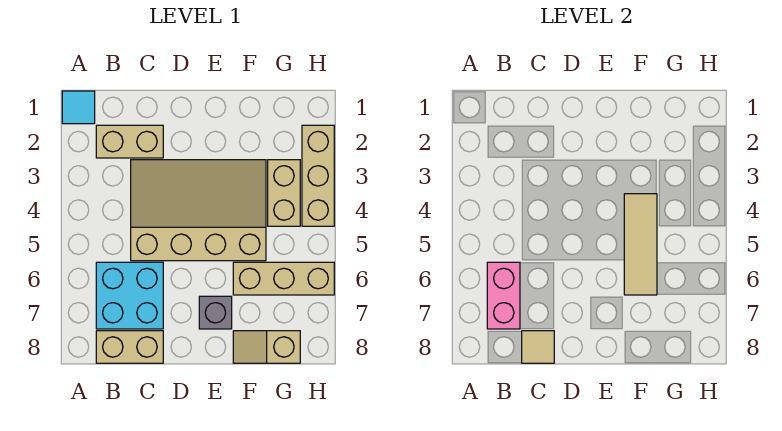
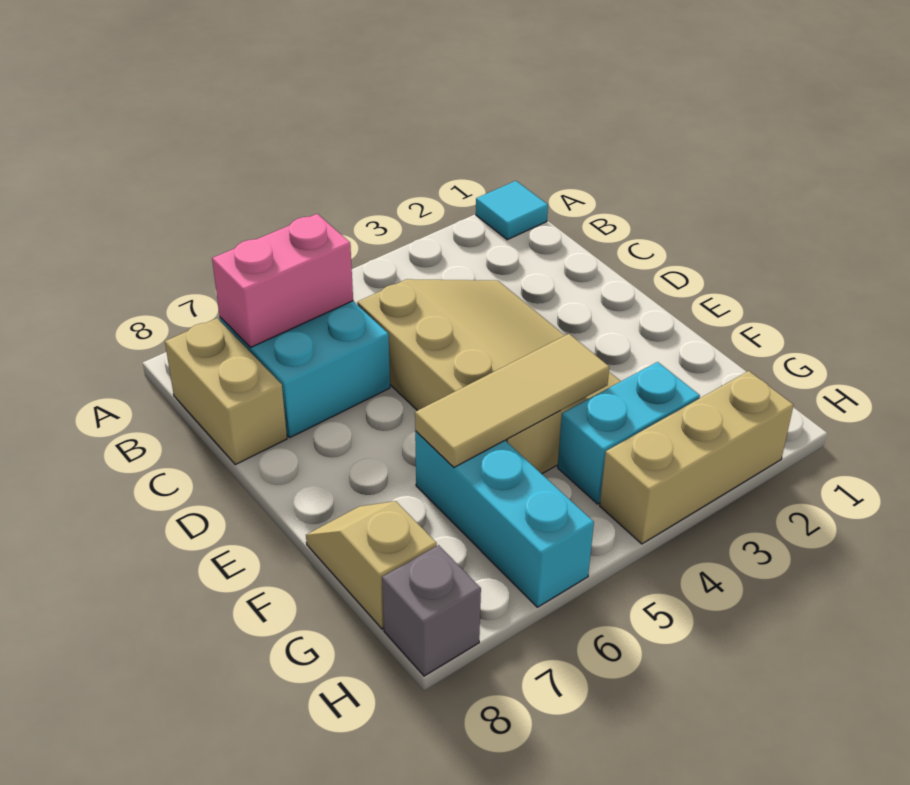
tan 1x2 brick [96,125,163,158] -> none
tan 1x1 tile [522,331,554,363] -> none
grey 1x1 brick [199,296,232,329] -> grey 1x1 brick moved to [382,545,481,676]
tan 1x3 brick [233,262,334,295] -> cyan 1x3 brick [415,431,594,607]
tan 1x2 brick [268,160,300,226] -> cyan 1x2 brick [558,362,700,504]

